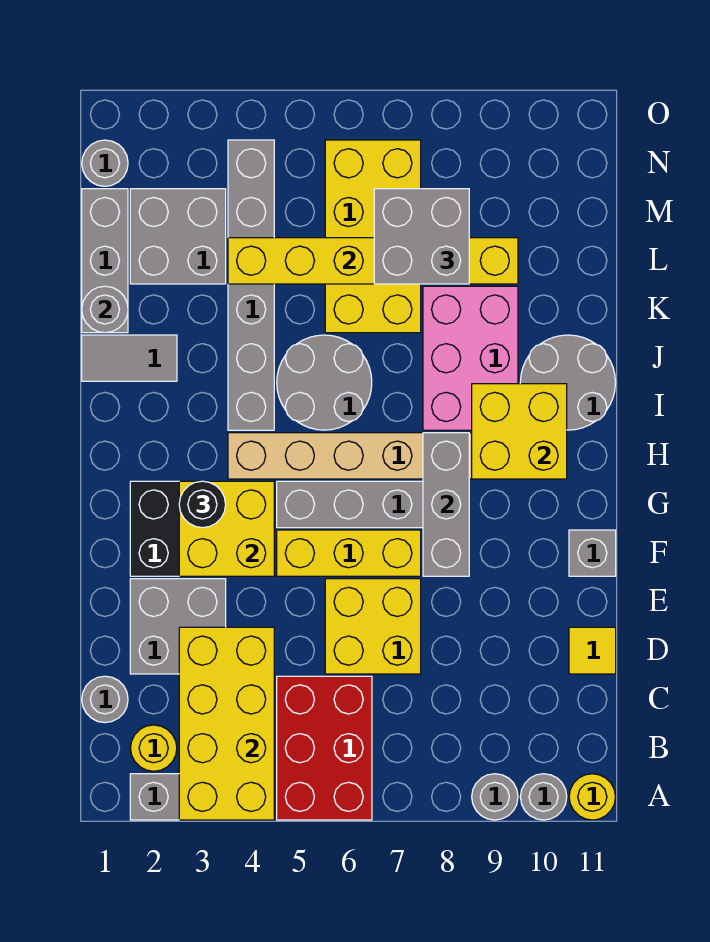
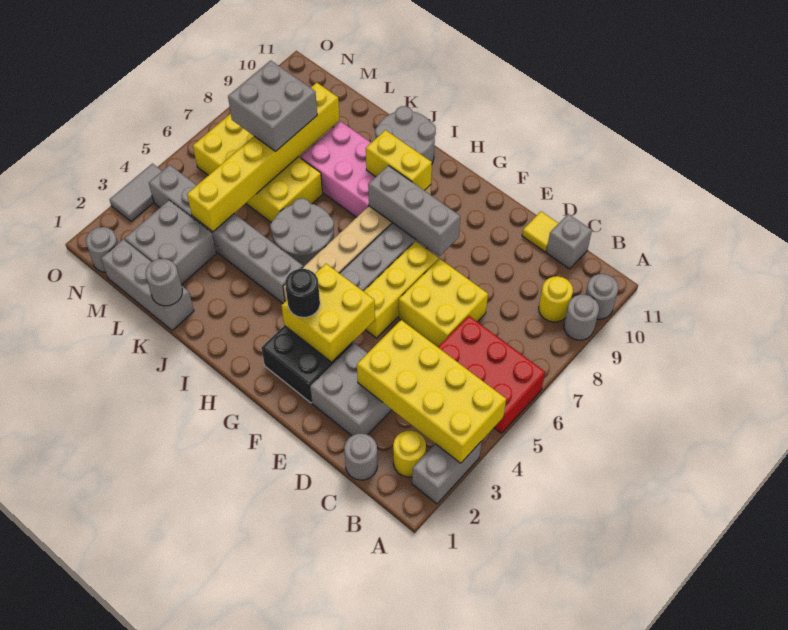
yellow 1x1 round brick [569,774,615,820] -> yellow 1x1 round brick moved to [539,276,573,322]
grey 1x1 brick [569,530,616,576] -> grey 1x1 brick moved to [546,214,592,269]
yellow 2x2 brick [472,384,567,479] -> yellow 1x2 brick [366,130,432,190]
grey 1x2 tile [82,335,177,381] -> grey 1x2 tile moved to [110,164,162,222]

